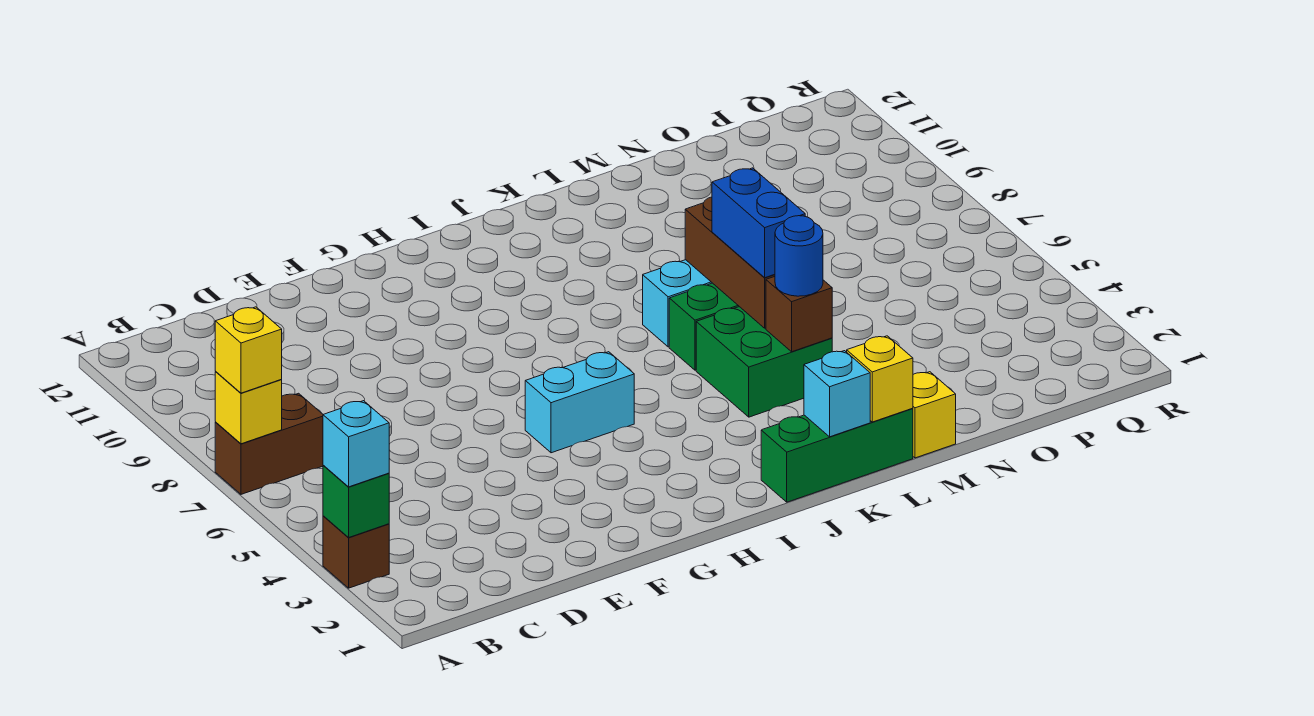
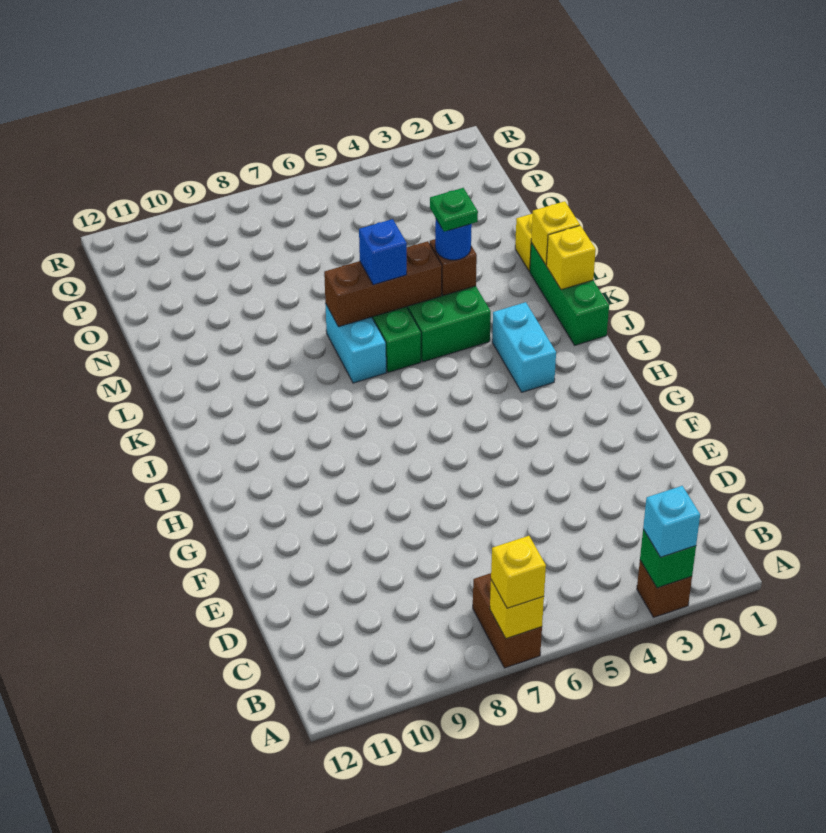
cyan 1x2 brick [525,352,634,453] -> cyan 1x2 brick moved to [492,302,556,392]
cyan 1x1 brick [804,351,870,437] -> yellow 1x1 brick [546,226,596,290]
none -> green 1x1 plate [430,188,478,232]
blue 1x2 brick [712,168,805,278] -> blue 1x1 brick [359,219,407,285]

